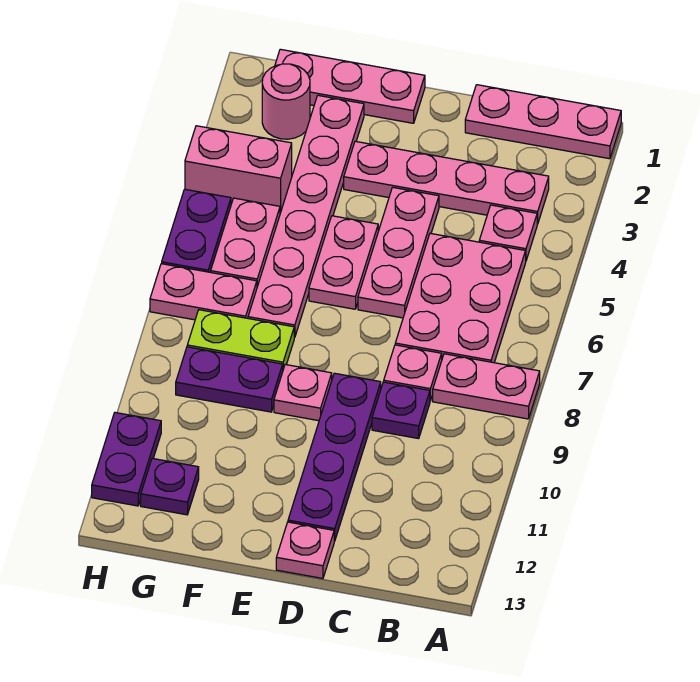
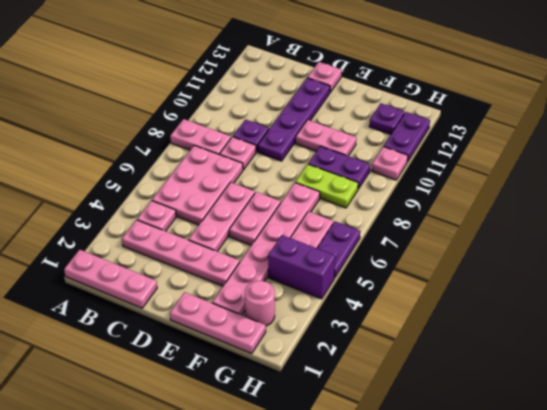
pink 1x1 plate [274,365,332,421] -> pink 1x1 plate moved to [372,147,408,180]
pink 1x2 brick [185,126,292,213] -> purple 1x2 brick [268,235,335,299]
pink 1x2 plate [150,264,257,320] -> pink 1x2 plate moved to [295,120,356,156]

